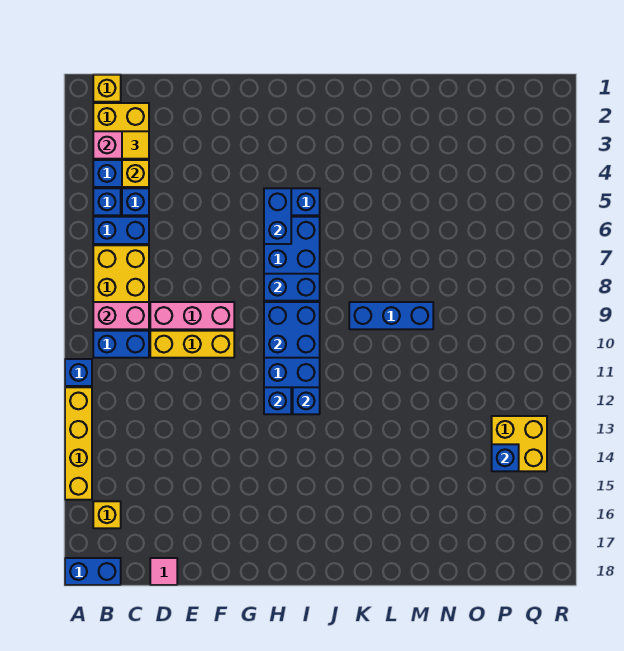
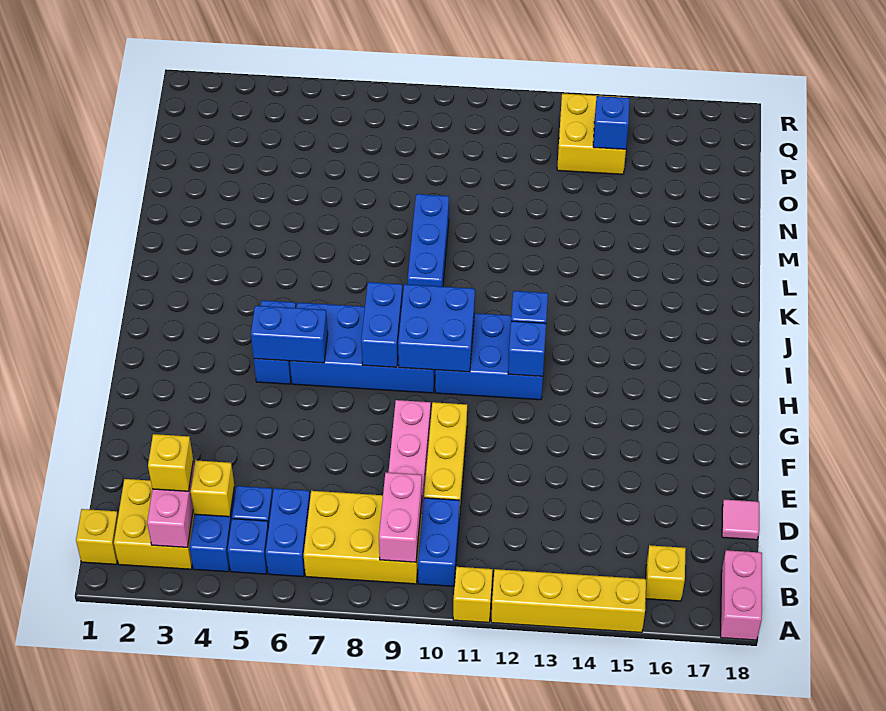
blue 1x1 brick [65,359,92,386] -> yellow 1x1 brick [453,567,493,623]
blue 1x2 brick [65,558,121,585] -> pink 1x2 brick [721,550,762,640]
yellow 1x1 tile [122,131,149,159] -> yellow 1x1 brick [148,434,193,491]

